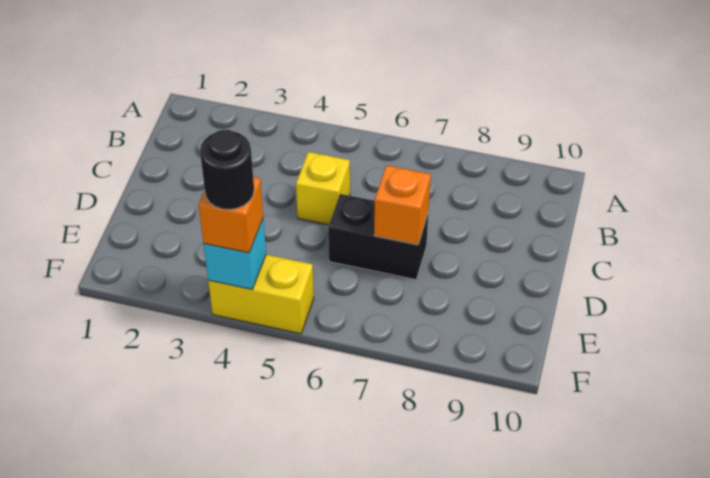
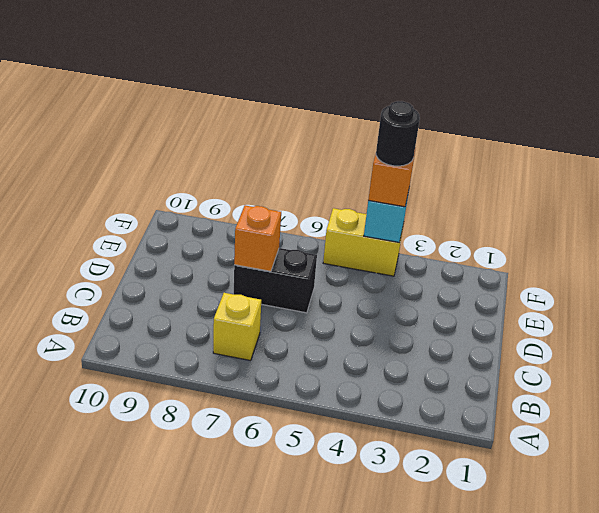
yellow 1x1 brick [296,152,350,225] -> yellow 1x1 brick moved to [213,293,261,361]

